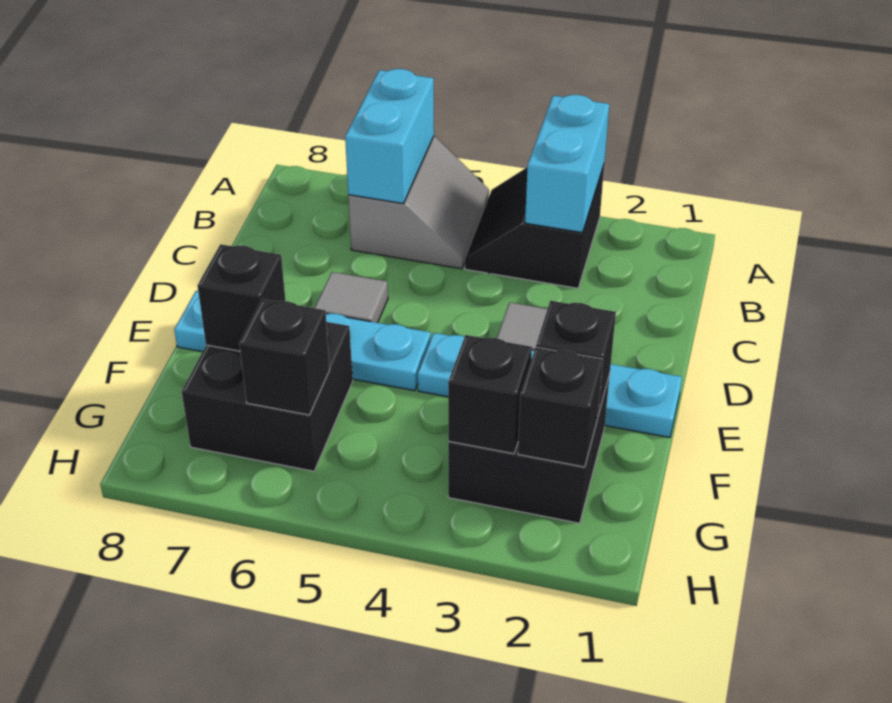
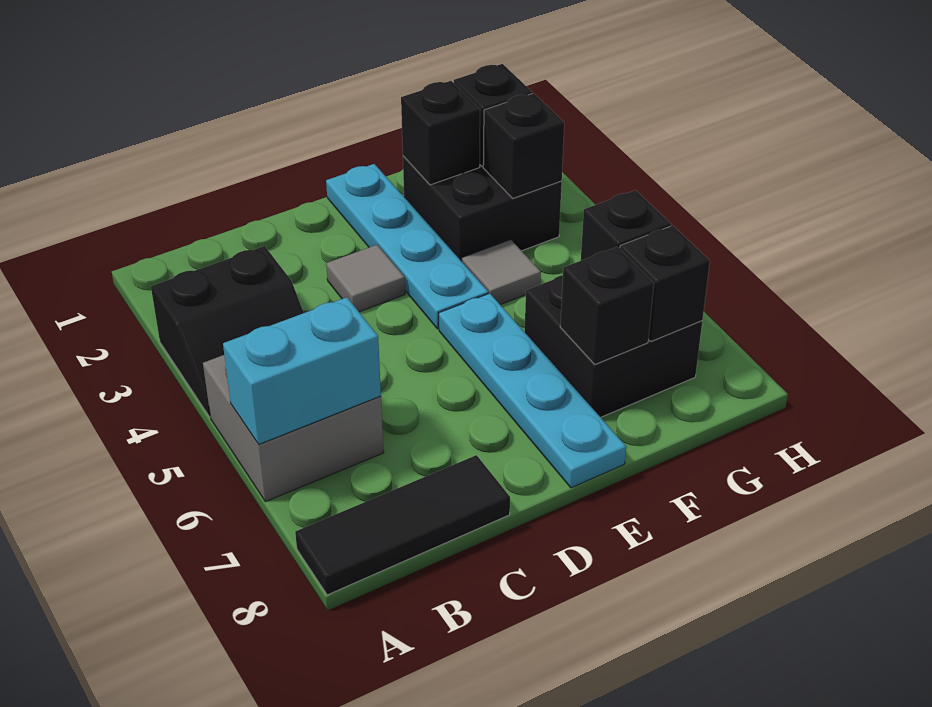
cyan 1x2 brick [525,95,609,233] -> none
grey 2x2 slope [348,136,489,269] -> grey 2x2 brick [203,355,384,502]
none -> black 1x3 tile [295,455,510,595]
grey 1x1 tile [315,272,388,323] -> grey 1x1 tile moved to [462,240,541,305]
none -> black 1x1 brick [620,226,710,341]

